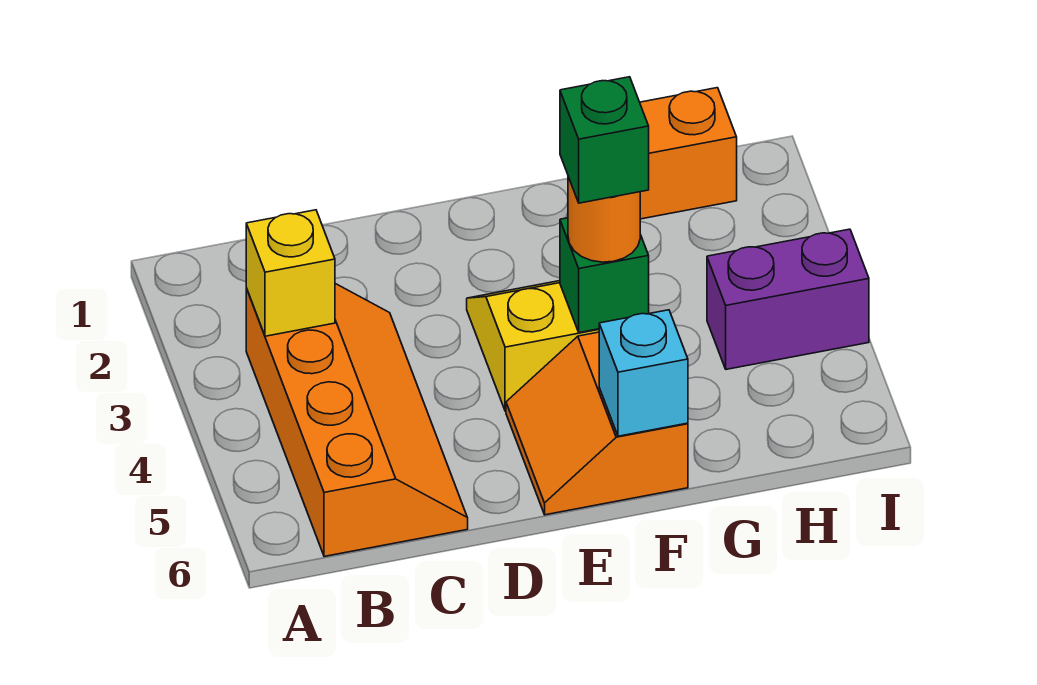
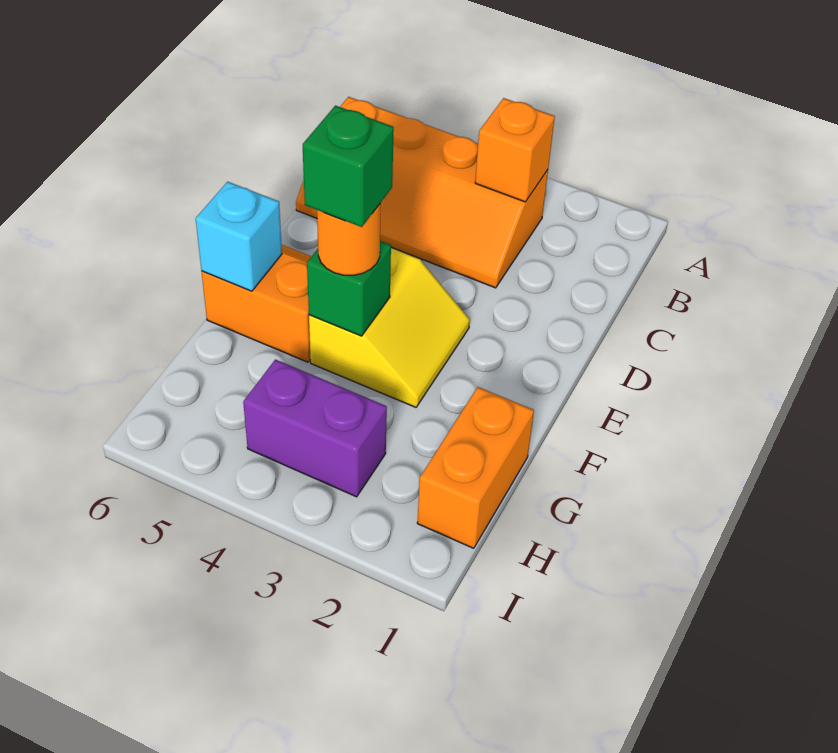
yellow 1x1 brick [246,210,335,336] -> orange 1x1 brick [475,98,555,202]
purple 1x2 brick [707,229,869,369] -> purple 1x2 brick turned to [243,359,387,497]

